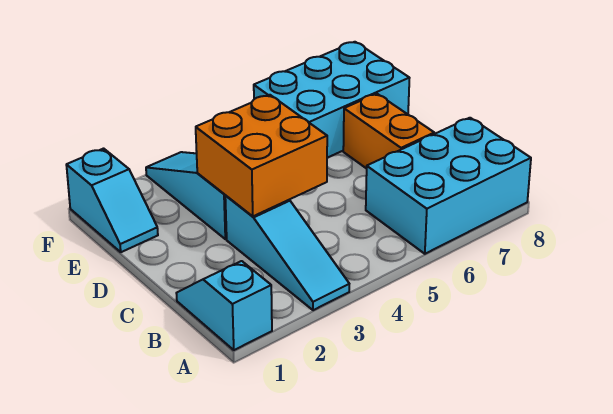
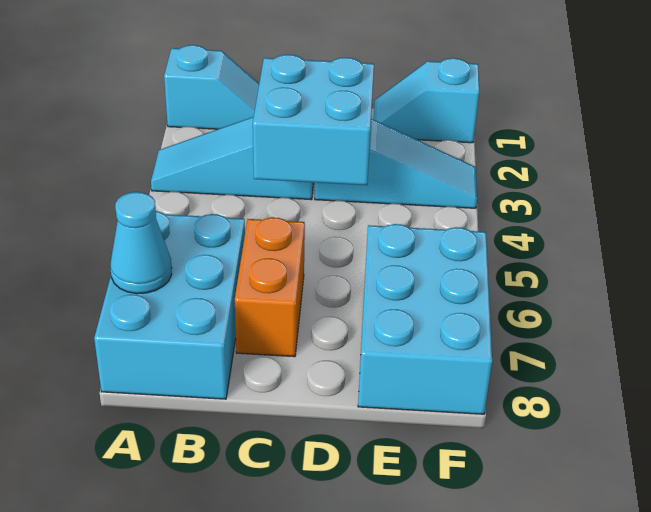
none -> cyan 1x1 cone [110,192,172,294]
orange 2x2 brick [196,95,327,216] -> cyan 2x2 brick [253,55,374,185]
orange 1x2 brick [343,94,434,169] -> orange 1x2 brick turned to [235,217,305,357]

